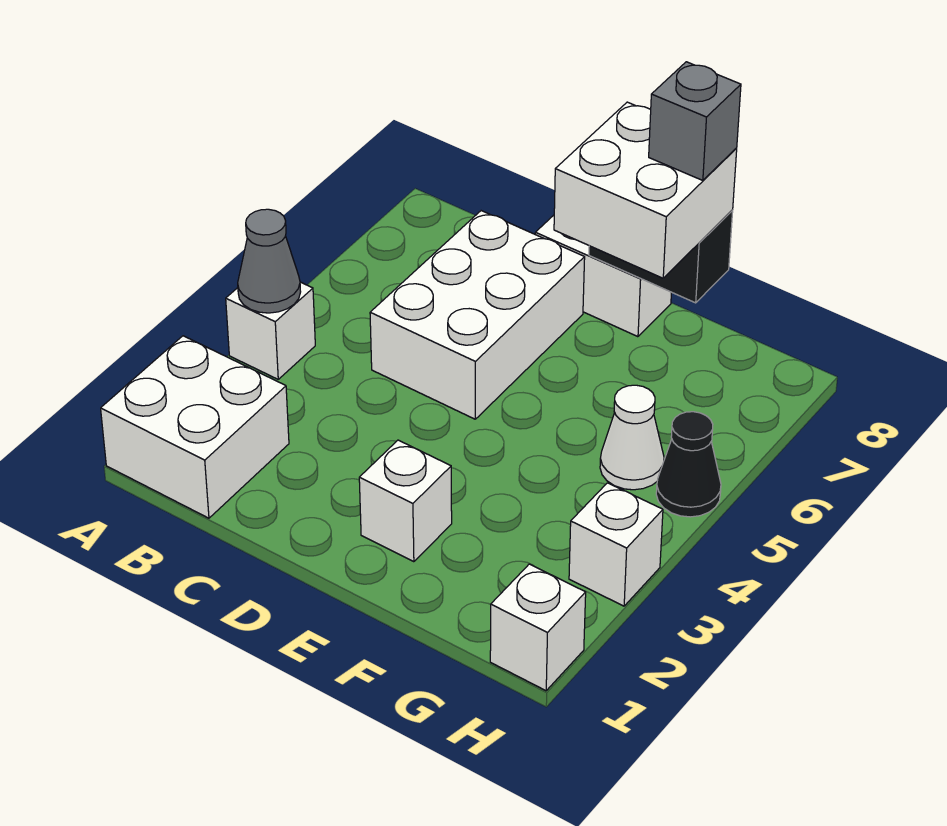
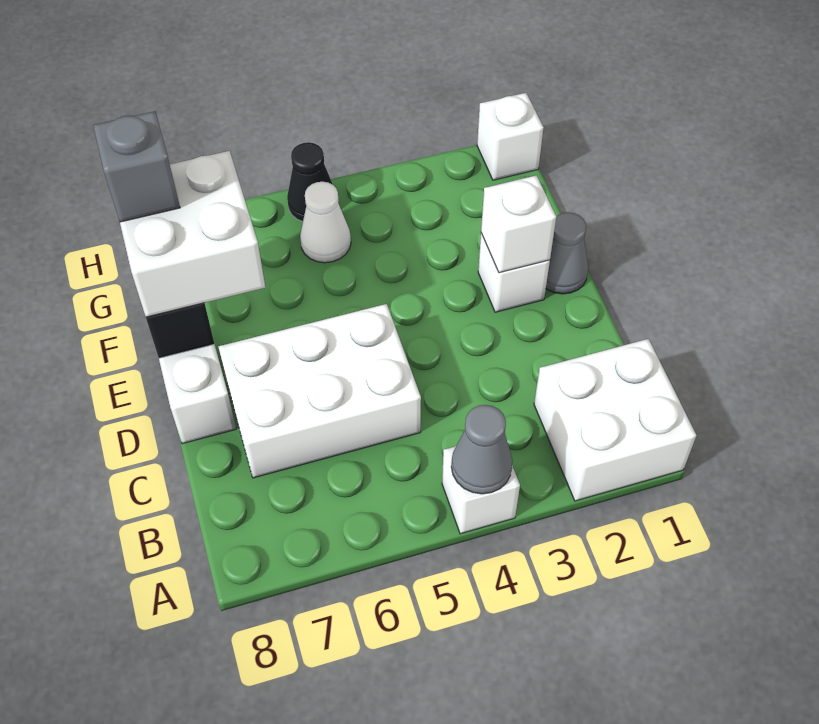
none -> grey 1x1 cone [546,212,588,294]
white 1x1 brick [569,483,663,606] -> white 1x1 brick moved to [481,175,556,273]

